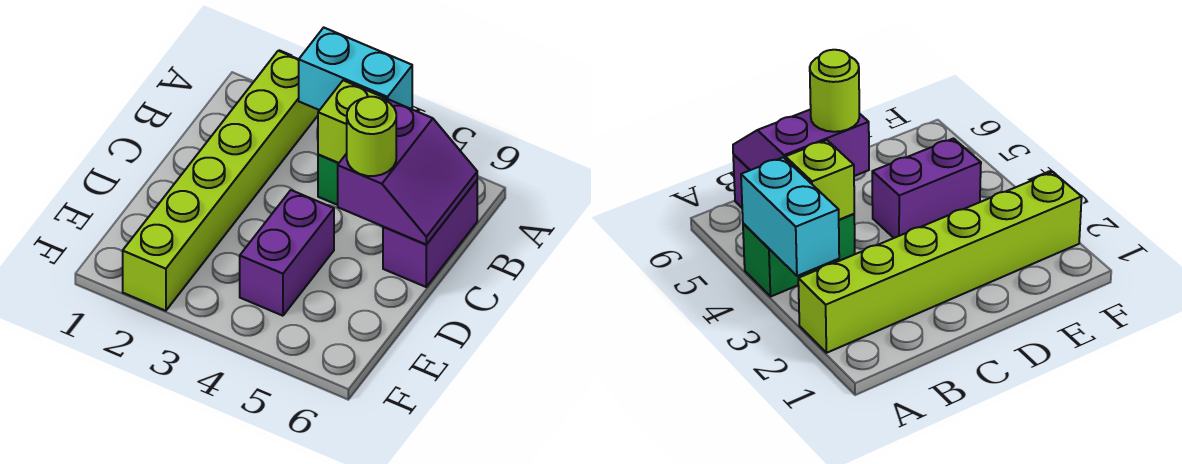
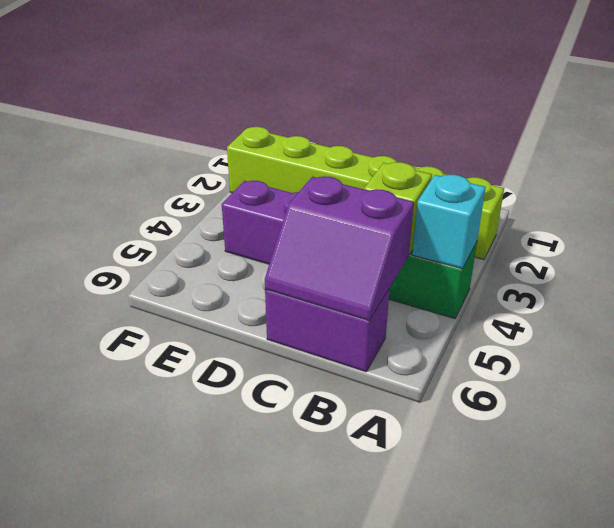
cyan 1x2 brick [299,28,412,110] -> cyan 1x1 brick [412,175,486,269]
lime 1x1 round brick [347,97,396,176] -> none

